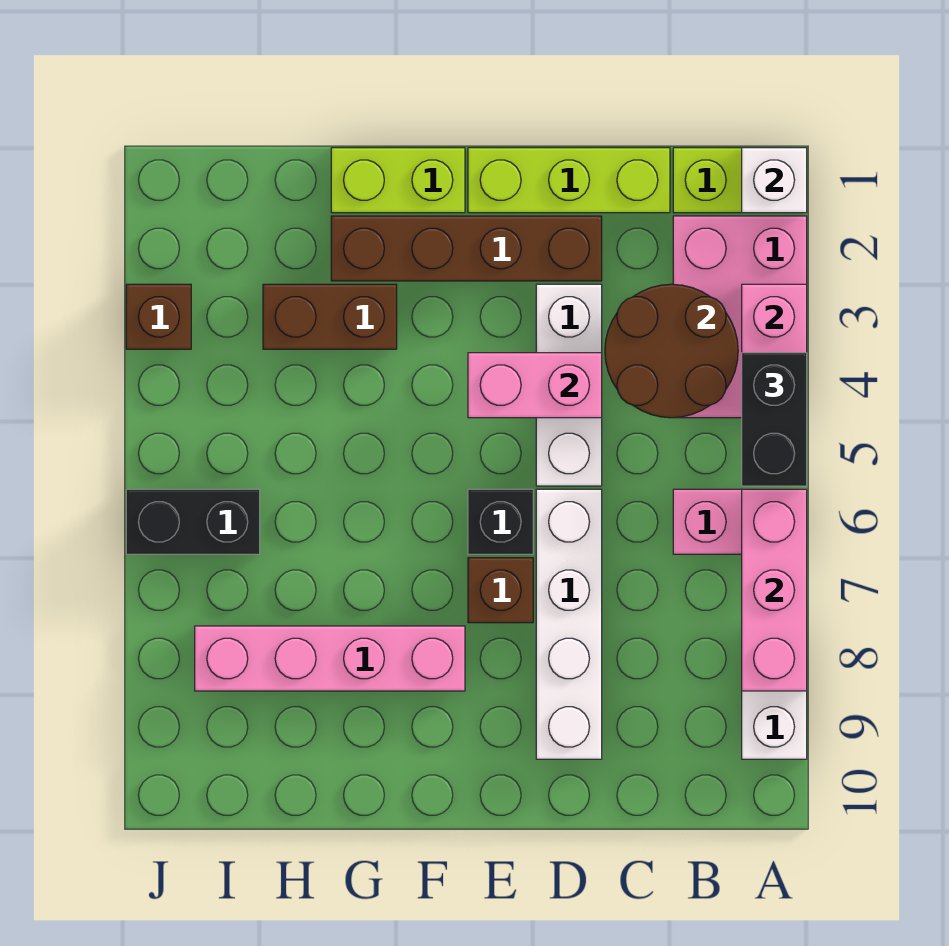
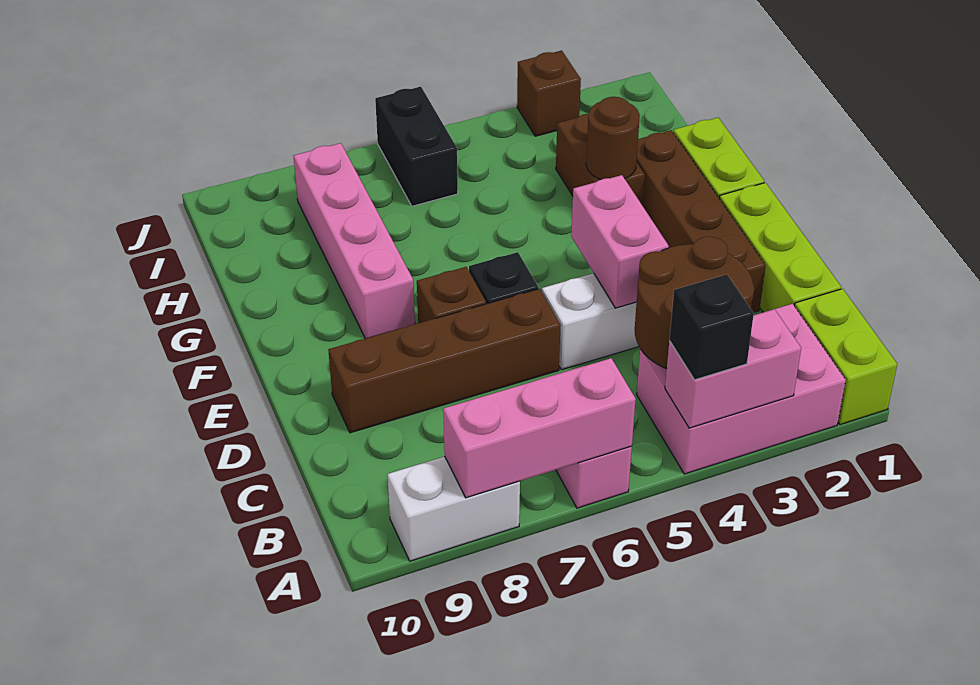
white 1x1 brick [742,148,807,213] -> none
black 1x2 brick [742,353,807,486] -> black 1x1 brick [669,274,754,380]
white 1x4 brick [536,489,602,759] -> brown 1x4 brick [328,289,561,433]
none -> brown 1x1 round brick [586,97,640,179]

